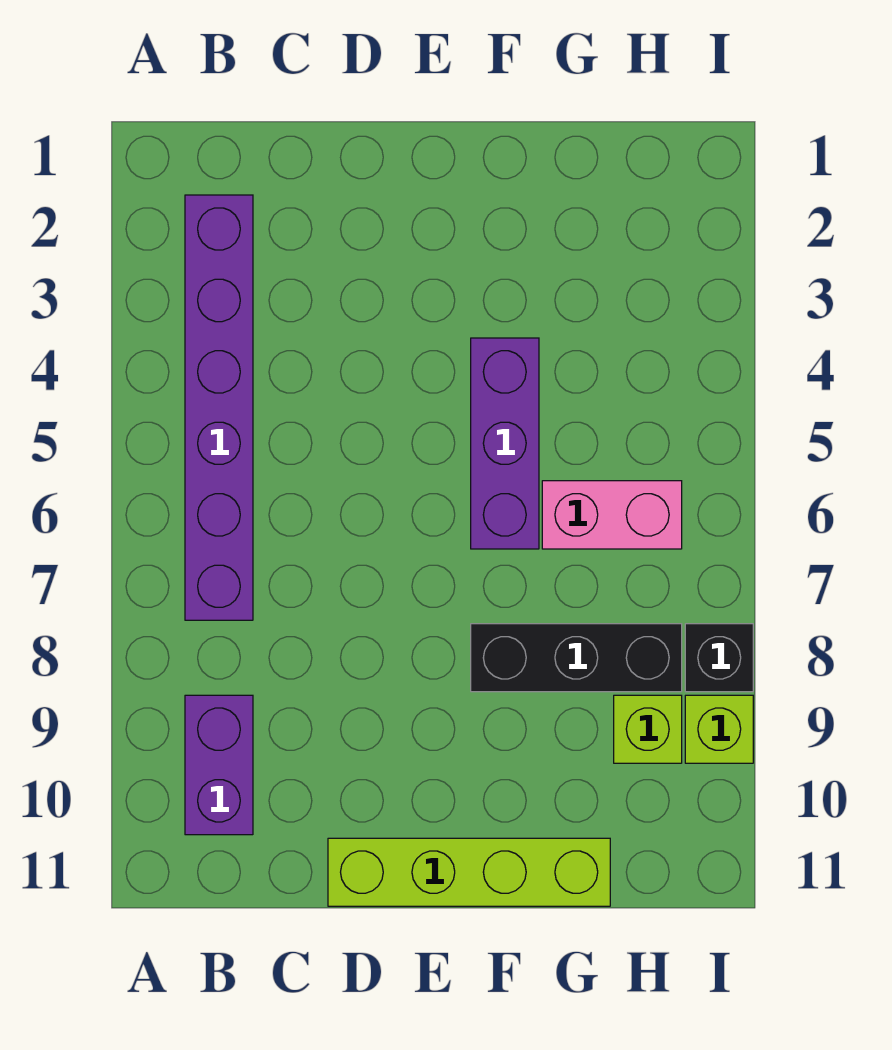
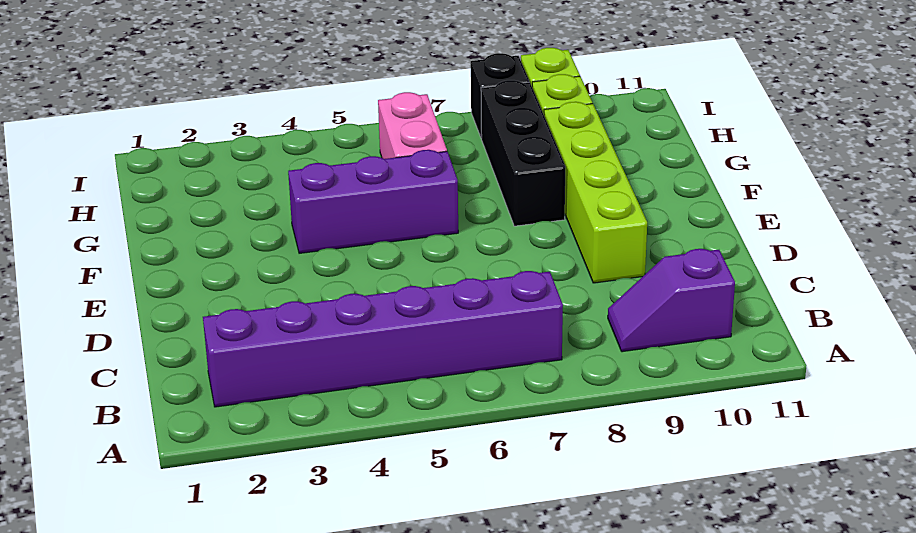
purple 1x2 brick [185,695,253,835] -> purple 1x2 slope [608,249,735,352]
lime 1x4 brick [328,838,610,906] -> lime 1x4 brick moved to [544,102,647,283]

